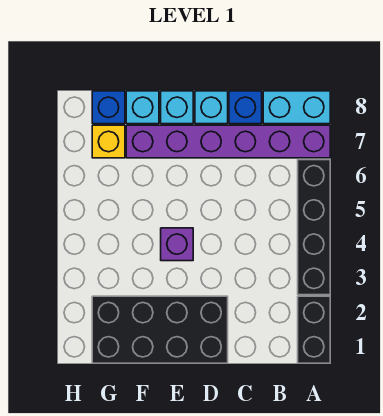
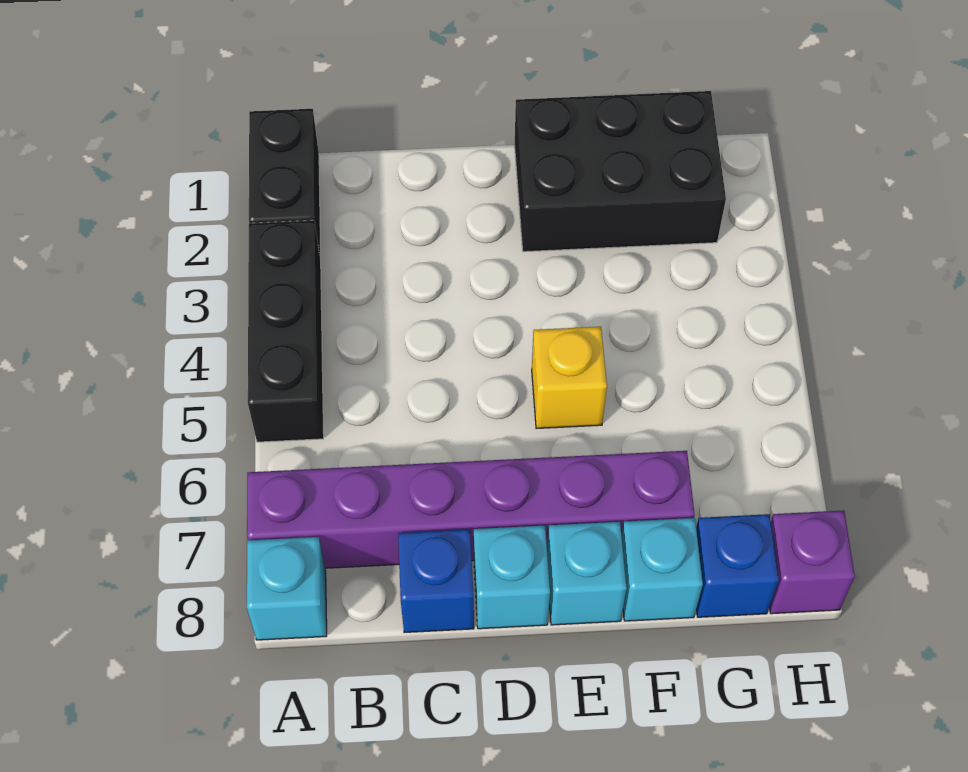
black 1x4 brick [298,160,330,295] -> black 1x3 brick [248,220,324,442]
cyan 1x2 brick [263,91,330,124] -> cyan 1x1 brick [247,537,327,640]
black 2x4 brick [92,296,228,363] -> black 2x3 brick [515,91,726,252]
purple 1x1 brick [161,228,193,261] -> purple 1x1 brick moved to [770,511,855,614]
yellow 1x1 brick [92,125,125,158] -> yellow 1x1 brick moved to [532,327,607,429]

